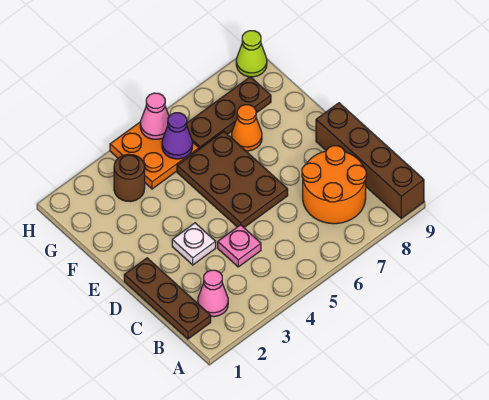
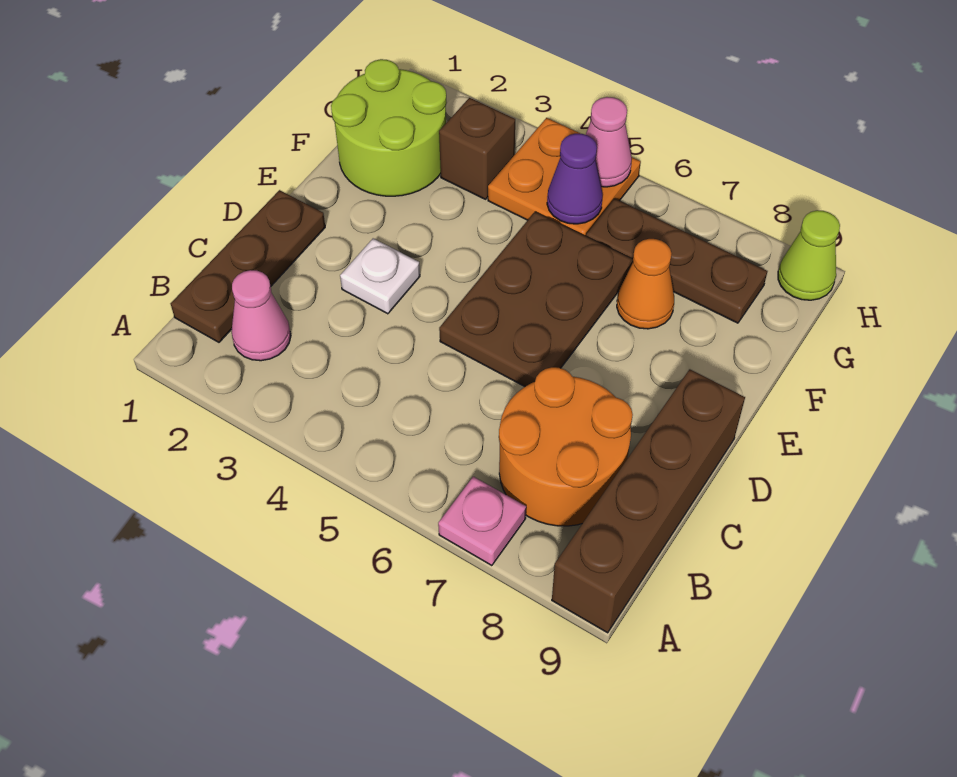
pink 1x1 plate [218,225,261,267] -> pink 1x1 plate moved to [438,477,526,566]
none -> lime 2x2 round brick [331,59,447,196]
brown 1x1 round brick [114,154,145,202] -> brown 1x1 brick [439,98,515,199]

